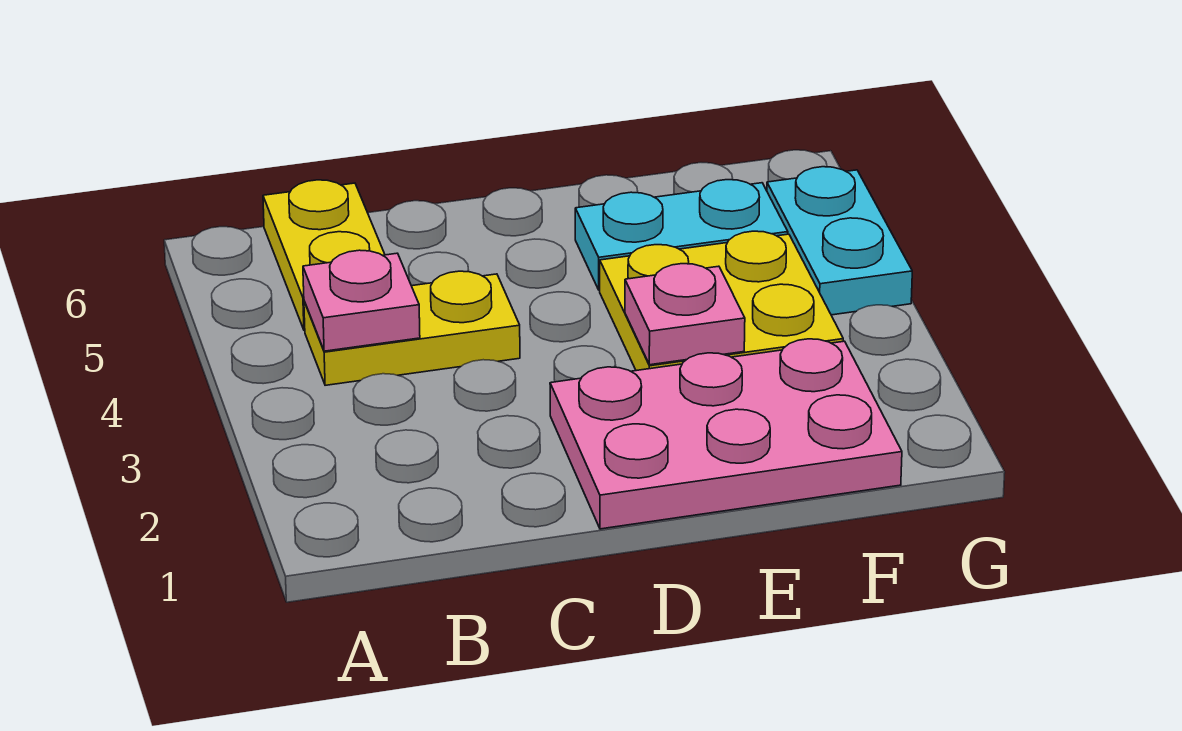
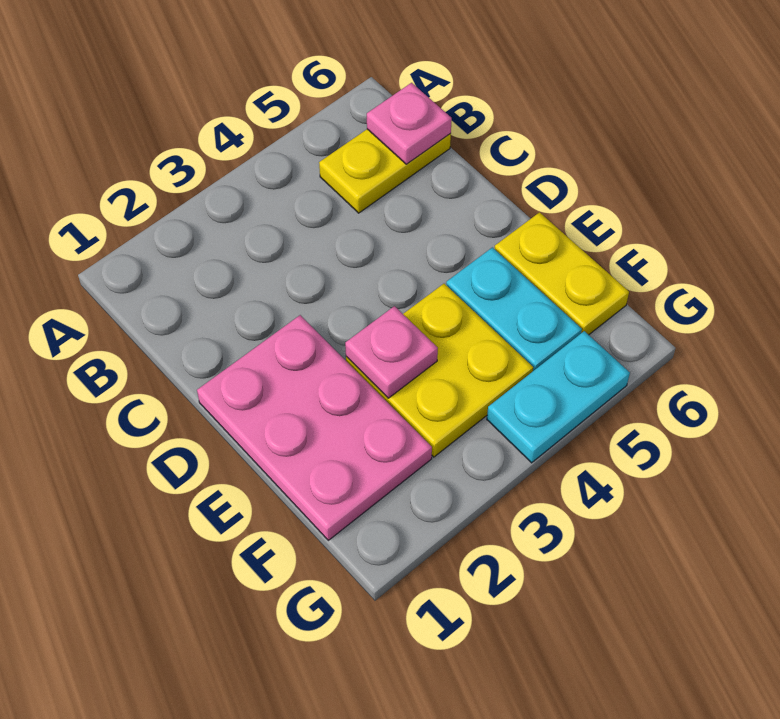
yellow 1x2 plate [304,271,520,385] -> yellow 1x2 plate moved to [494,212,629,335]
pink 1x1 plate [303,250,420,351] -> pink 1x1 plate moved to [367,83,452,164]

